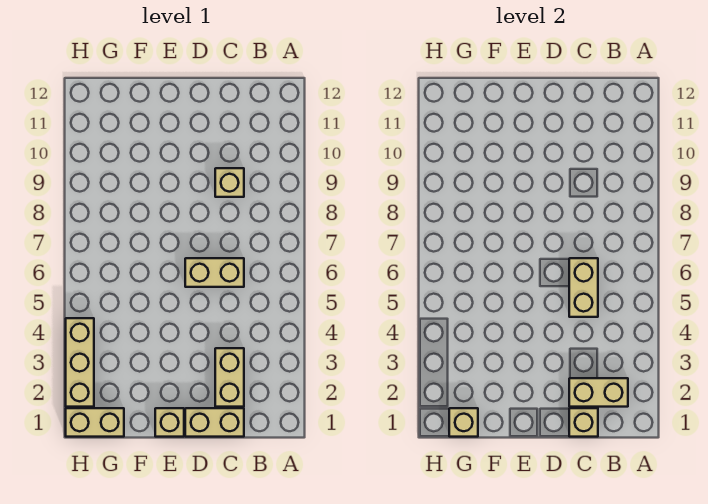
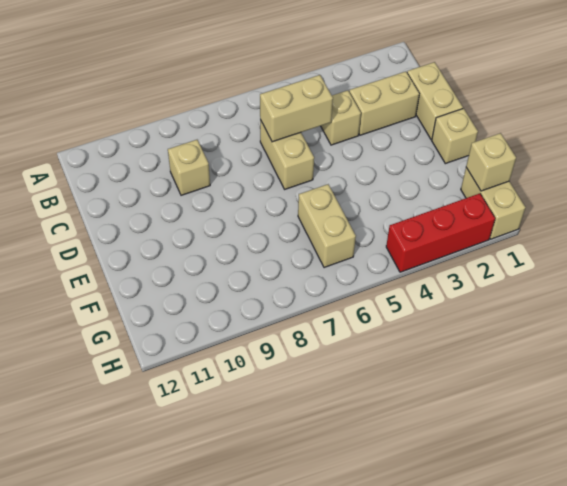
tan 1x2 brick [569,378,628,407] -> tan 1x2 brick moved to [298,184,356,268]
tan 1x1 brick [569,408,598,437] -> tan 1x1 brick moved to [321,90,361,145]
tan 1x3 brick [66,318,94,407] -> red 1x3 brick [386,193,495,272]

